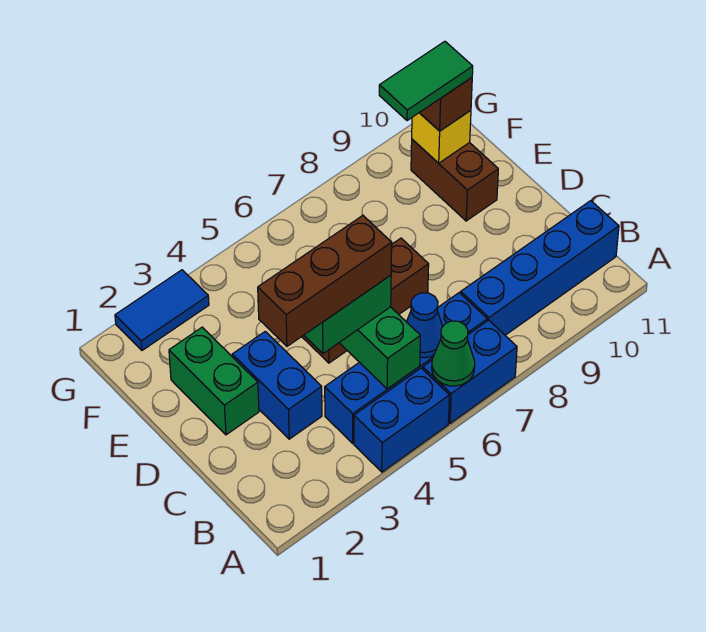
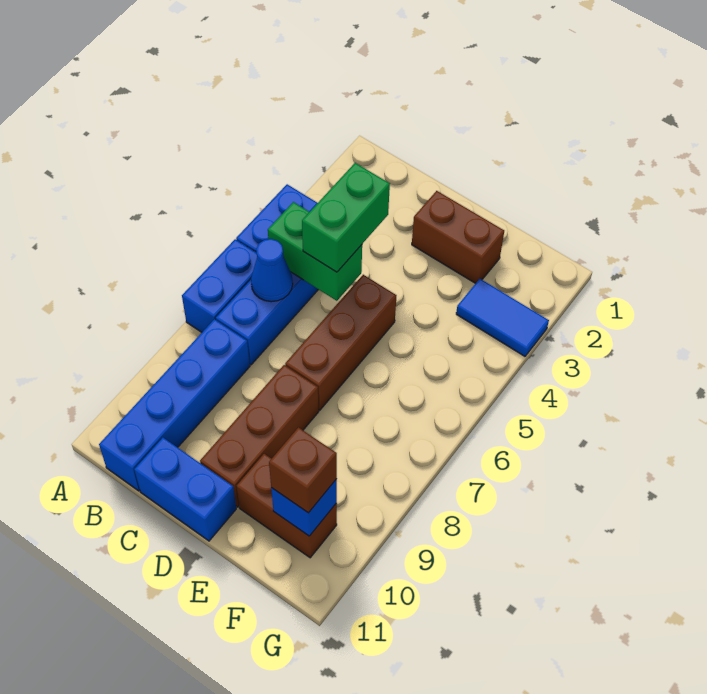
green 1x1 cone [432,321,475,386] -> none
blue 1x2 brick [232,332,322,439] -> blue 1x2 brick moved to [134,438,236,541]
brown 1x3 brick [258,216,392,346] -> brown 1x3 brick moved to [200,365,319,507]
green 1x2 brick [169,327,259,435] -> brown 1x2 brick [412,191,504,283]
green 1x2 tile [379,41,473,121] -> none
yellow 1x1 brick [412,110,471,163] -> blue 1x1 brick [271,479,337,536]
blue 1x2 tile [115,270,209,350] -> blue 1x2 tile turned to [456,279,549,356]

